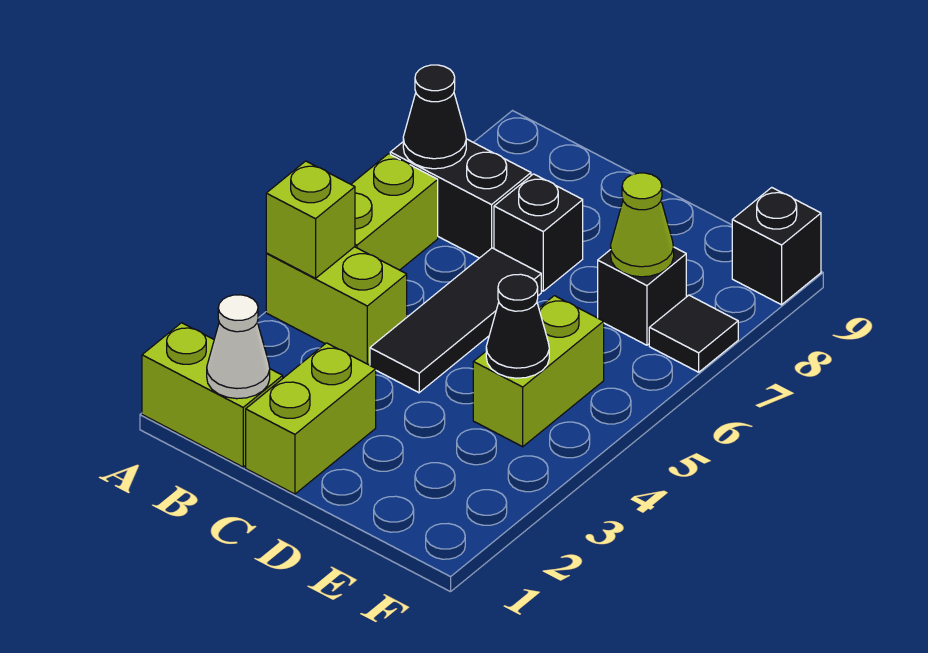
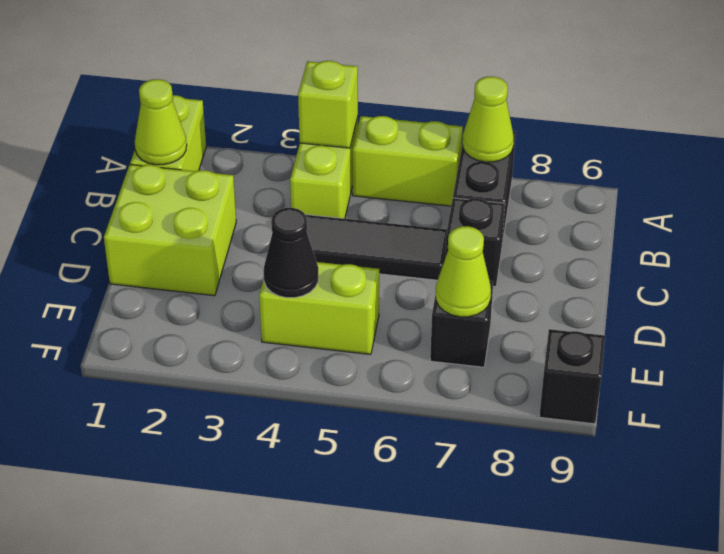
black 1x1 cone [403,65,466,169] -> lime 1x1 cone [462,77,514,162]
white 1x1 cone [207,295,270,399] -> lime 1x1 cone [135,79,187,165]
lime 1x2 brick [246,343,376,494] -> lime 2x2 brick [104,164,236,296]
black 1x1 tile [649,295,738,372] -> none

